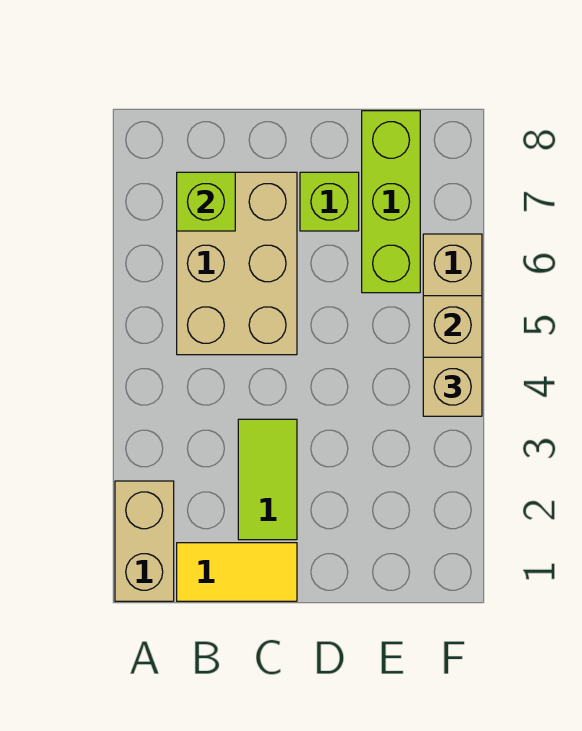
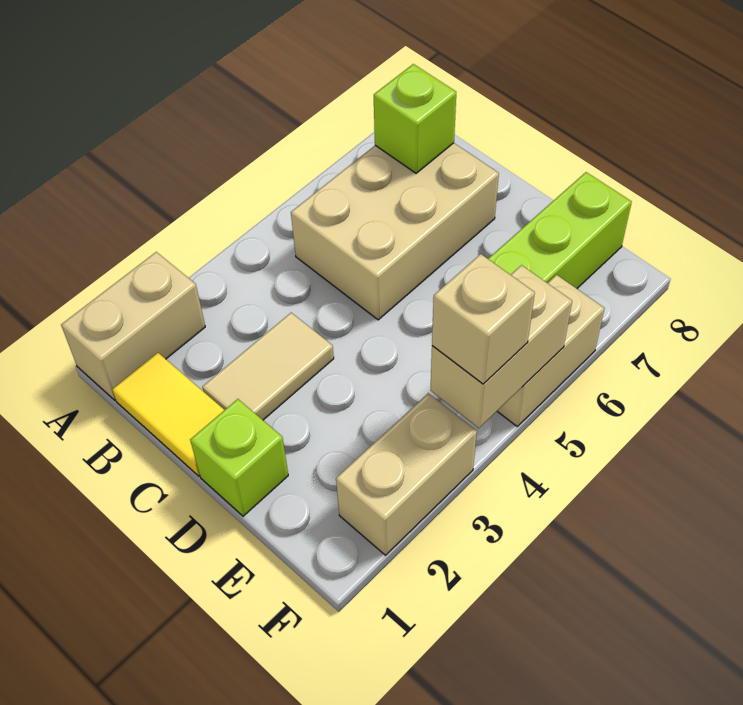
lime 1x2 tile [238,419,297,540] -> tan 1x2 tile [202,313,334,420]
lime 1x1 brick [300,172,359,231] -> lime 1x1 brick moved to [190,399,288,516]
none -> tan 1x2 brick [336,393,477,555]

